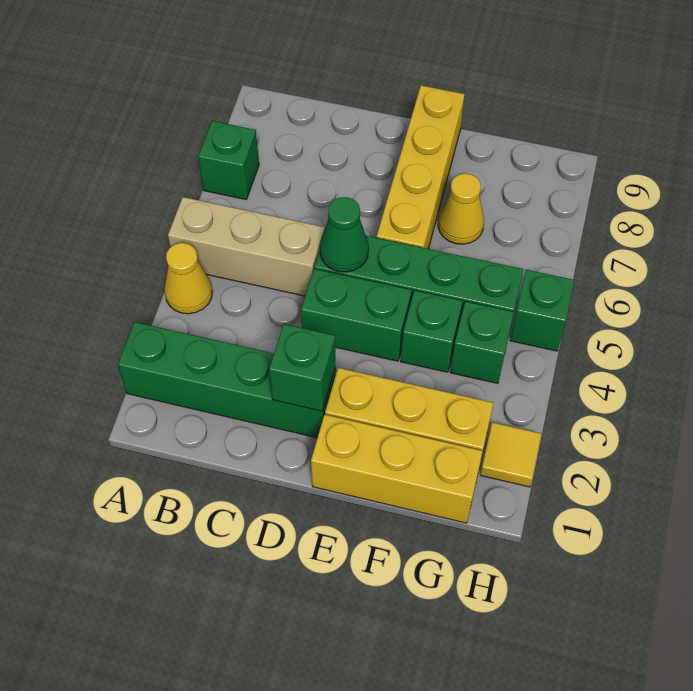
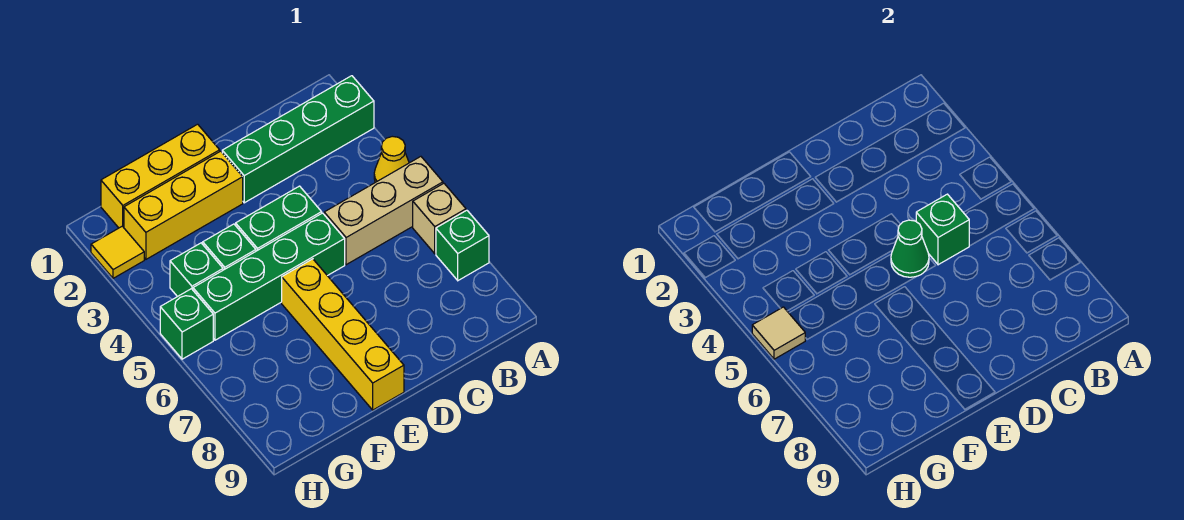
none -> tan 1x1 brick [413,183,466,254]
green 1x1 brick [269,324,335,411] -> green 1x1 brick moved to [916,194,969,265]
yellow 1x1 cone [438,173,484,244] -> none
none -> tan 1x1 tile [752,307,805,359]

